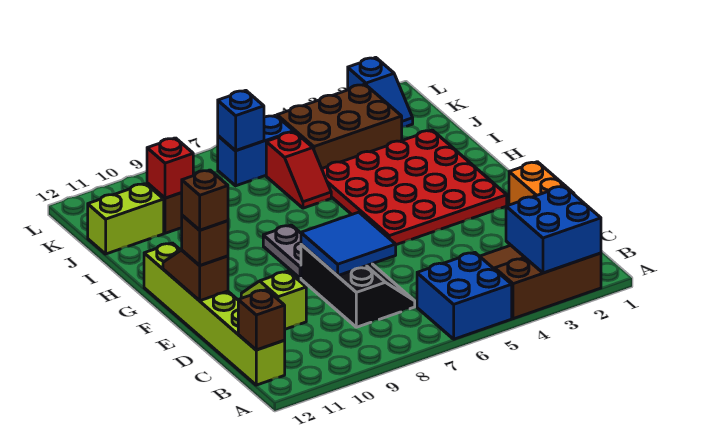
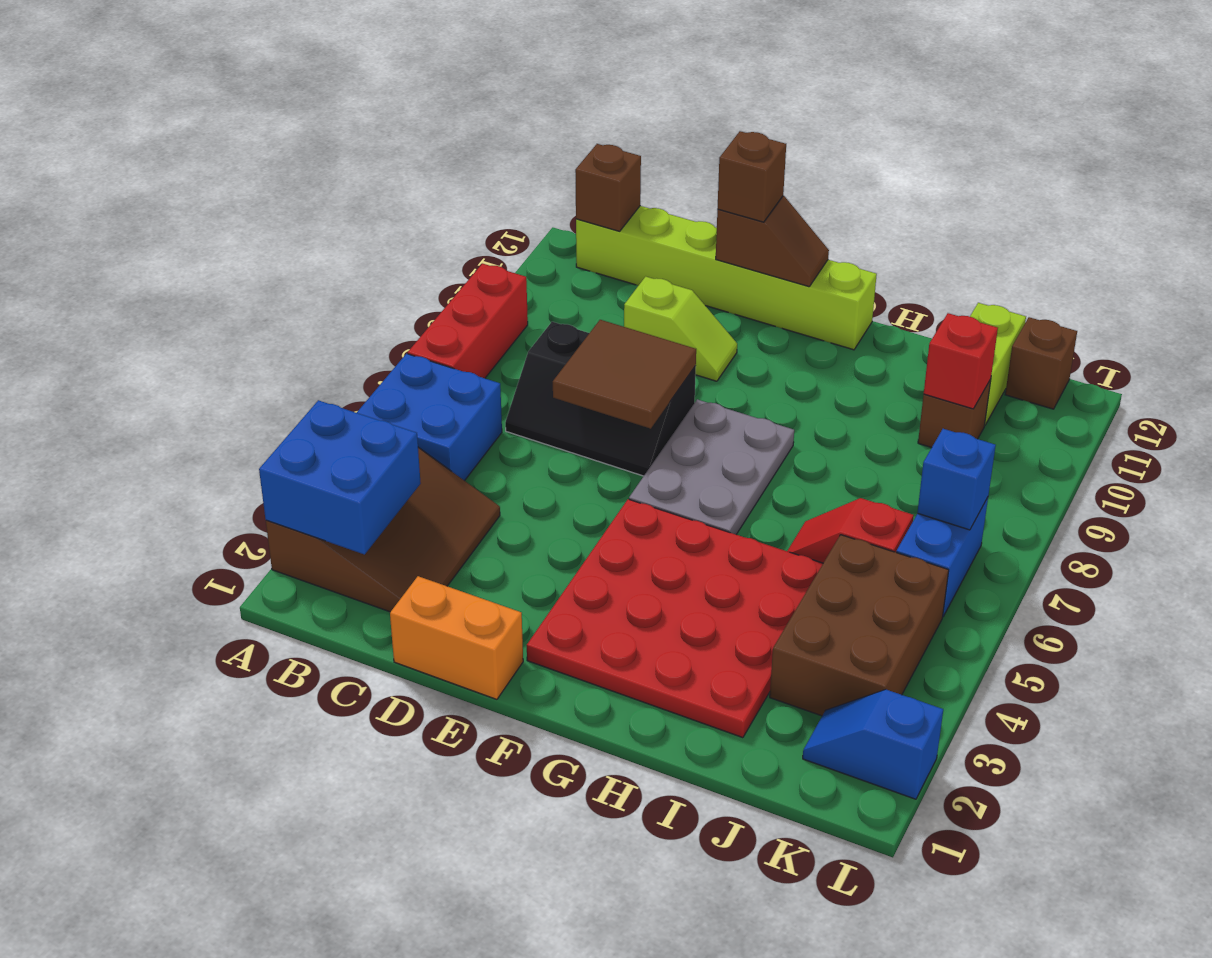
none -> red 1x3 brick [408,264,528,378]
blue 2x2 tile [301,212,396,276] -> brown 2x2 tile [553,320,696,429]
brown 1x1 brick [182,170,228,230] -> brown 1x1 brick moved to [1005,317,1077,409]
grey 1x2 plate [263,225,301,278] -> grey 2x3 plate [629,399,794,534]

